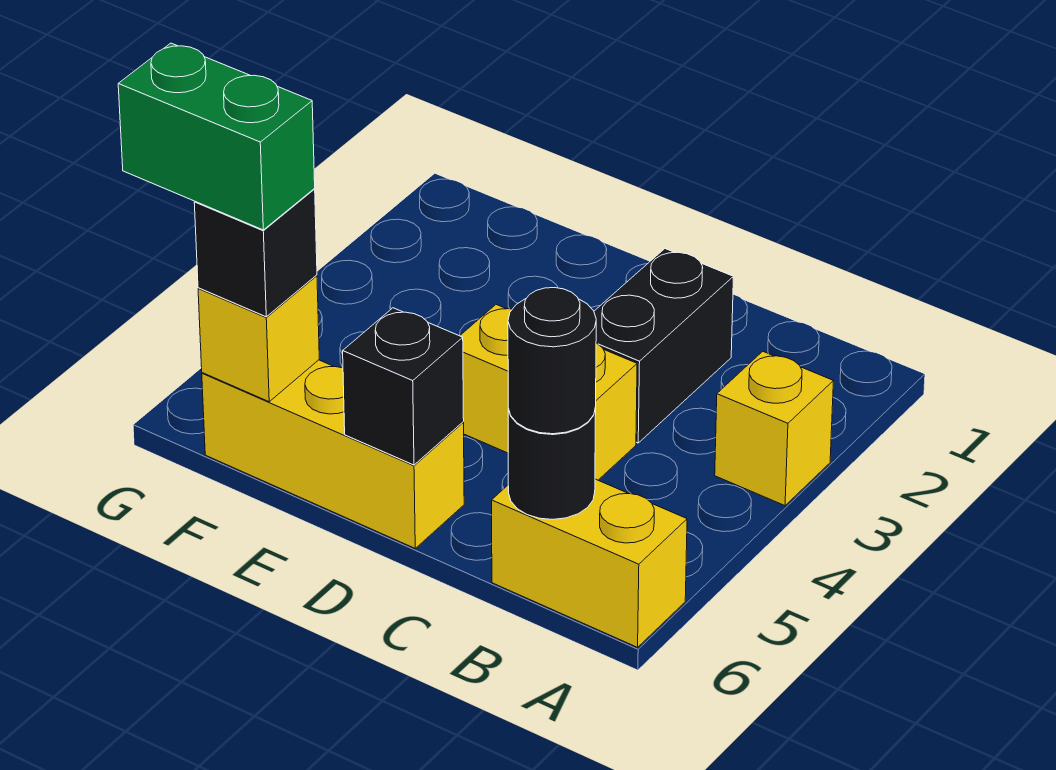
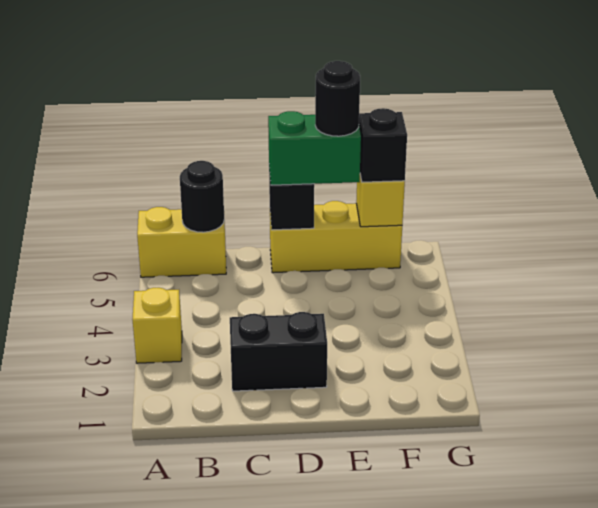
black 1x1 round brick [508,288,596,434] -> black 1x1 round brick moved to [315,61,360,136]
black 1x2 brick [594,249,733,443] -> black 1x2 brick turned to [230,312,327,391]
yellow 1x2 brick [460,305,637,480] -> none
green 1x2 brick [118,43,315,230] -> green 1x2 brick moved to [268,111,361,185]

